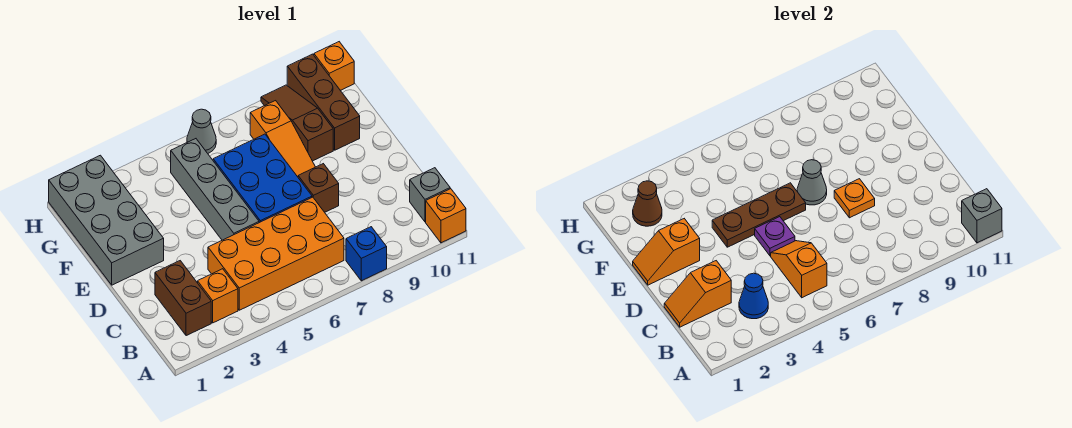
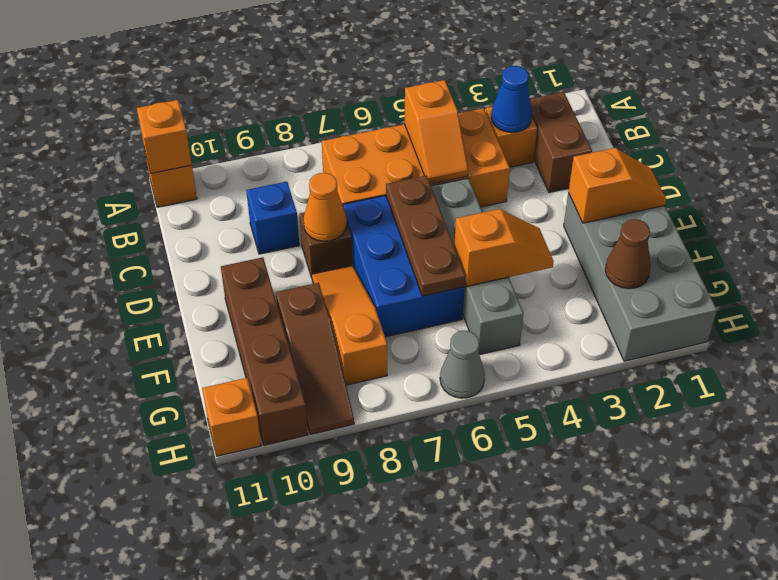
blue 1x1 brick [346,227,387,281] -> blue 1x1 brick moved to [246,182,299,254]
grey 1x1 brick [962,189,1002,243] -> orange 1x1 brick [137,100,192,173]
grey 1x1 brick [410,168,450,222] -> none
orange 1x2 slope [664,261,731,327] -> orange 1x2 slope moved to [454,209,554,286]
purple 1x1 plate [755,217,795,256] -> none
orange 1x1 plate [834,179,875,218] -> orange 1x1 cone [304,173,347,241]
brown 1x3 plate [712,183,806,247] -> brown 1x3 plate turned to [386,175,465,296]
grey 1x1 cone [797,160,827,205] -> none
brown 1x3 brick [287,54,360,150] -> brown 1x4 brick [221,257,308,445]

